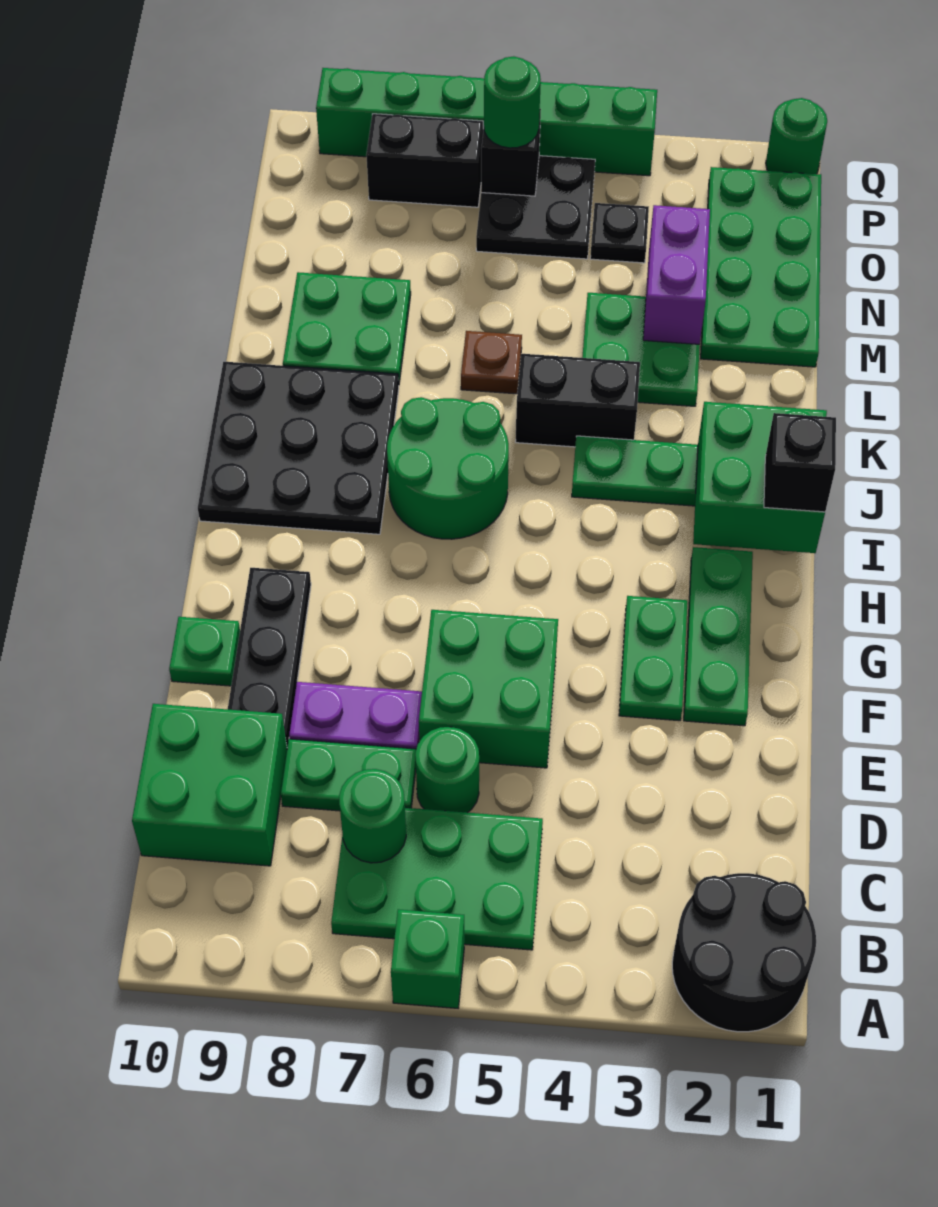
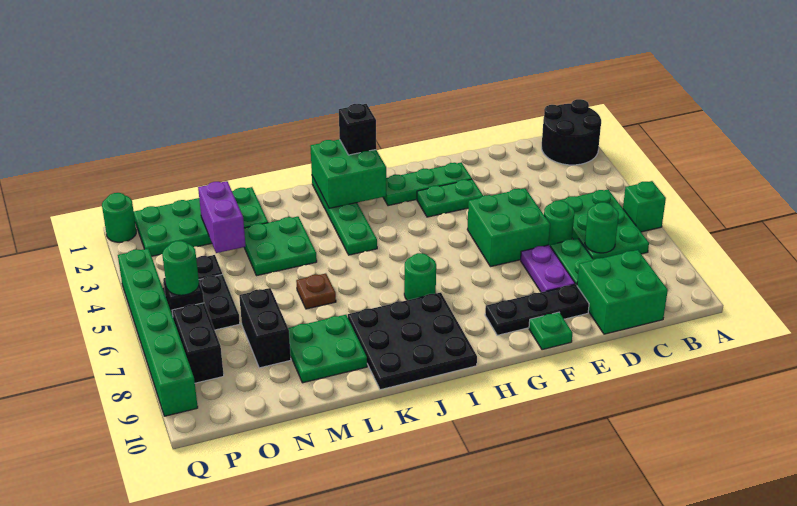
green 2x2 round brick [387,397,509,539] -> green 1x1 round brick [404,253,436,300]
black 1x2 brick [516,354,640,447] -> black 1x2 brick moved to [239,288,291,368]
purple 1x2 brick [643,205,710,344] -> purple 1x2 brick turned to [198,181,246,253]

